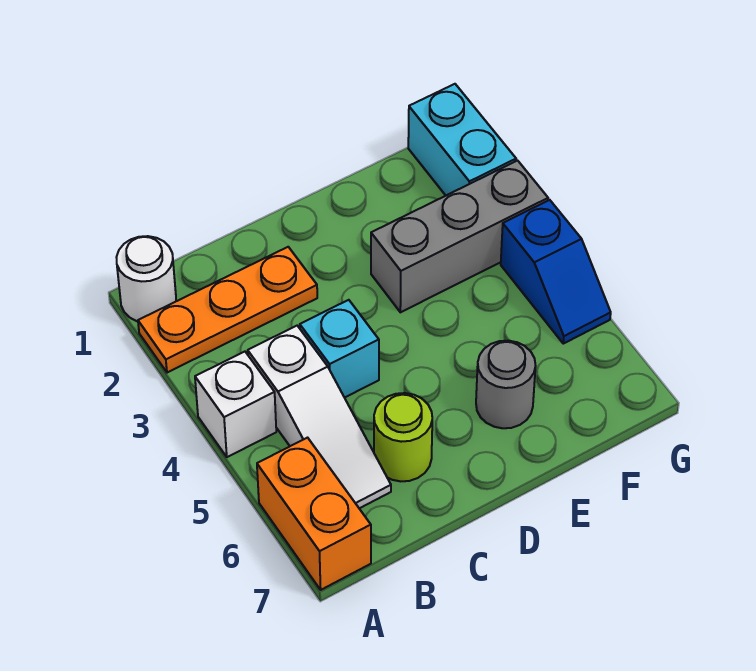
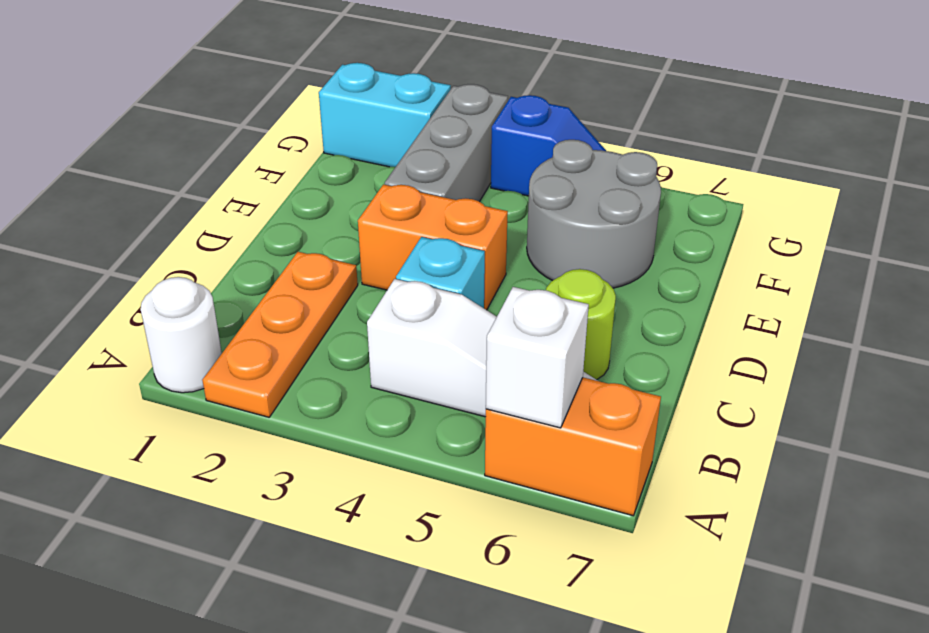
white 1x1 brick [195,352,276,457] -> white 1x1 brick moved to [486,287,589,428]
none -> orange 1x2 brick [358,185,508,310]
grey 1x1 round brick [476,341,536,428] -> grey 2x2 round brick [527,140,661,288]

